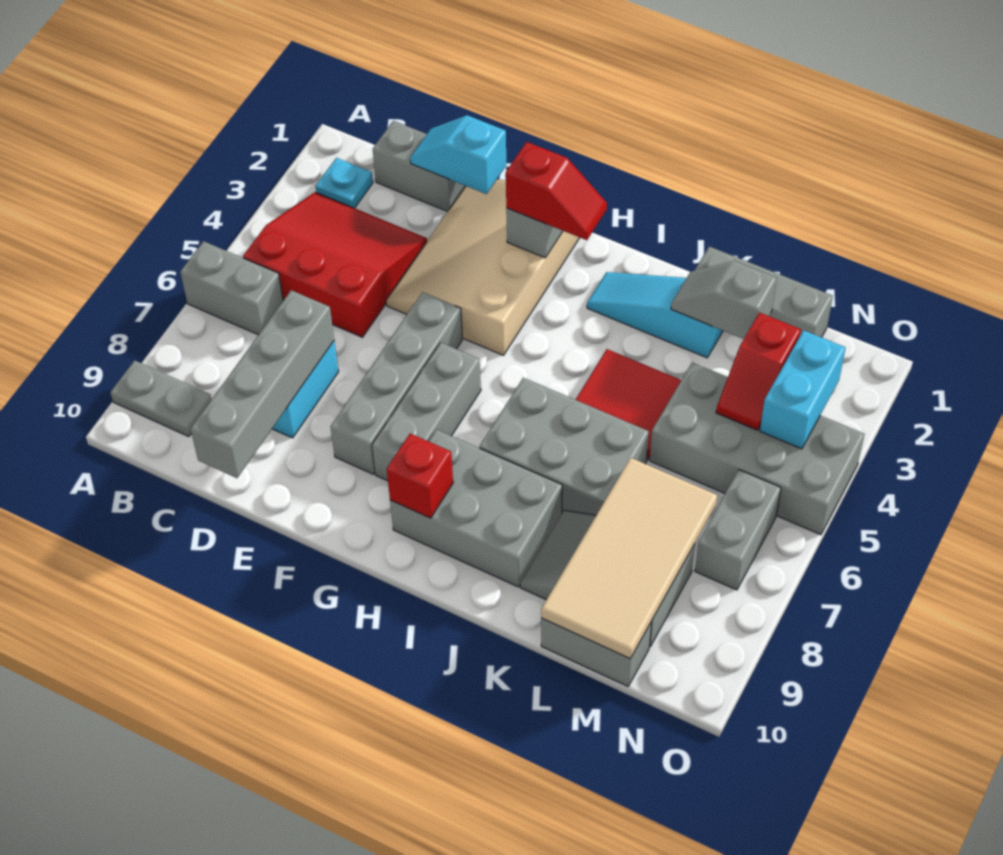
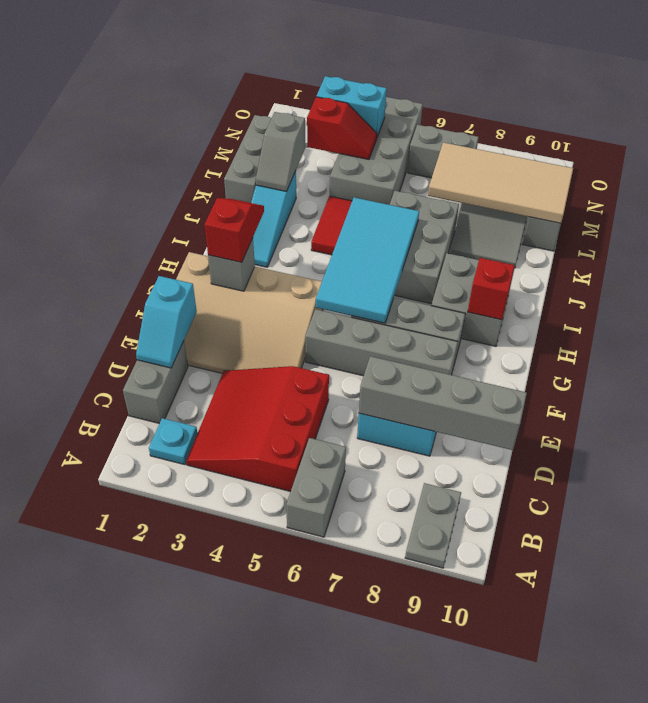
none -> cyan 2x4 tile [316,198,419,323]
grey 2x3 brick [390,429,562,587] -> grey 2x2 brick [431,253,515,346]

